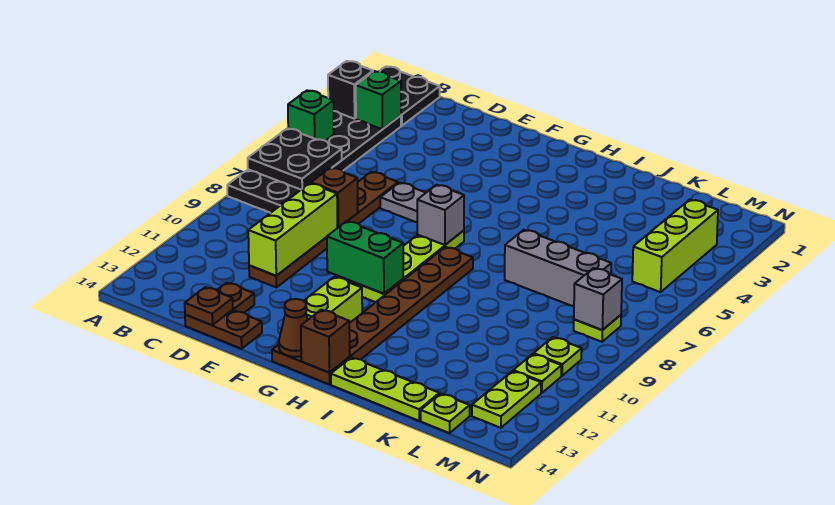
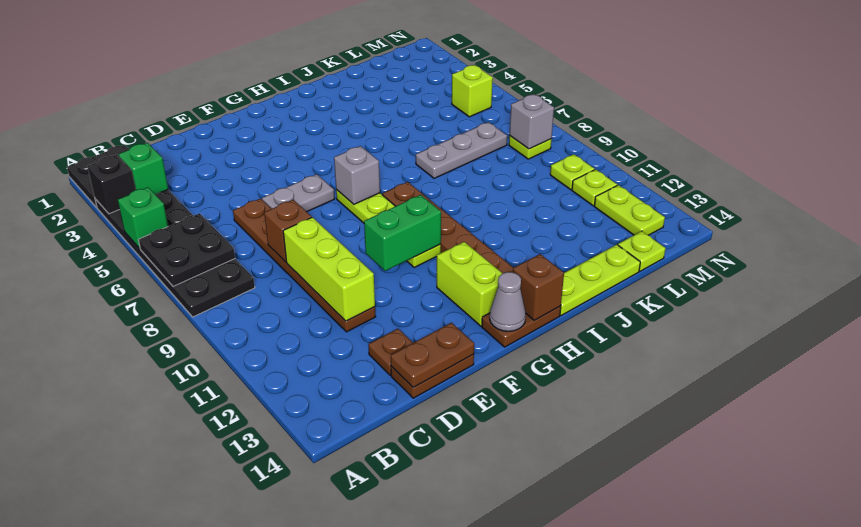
brown 1x1 plate [185,287,233,325] -> brown 1x2 plate [391,323,474,388]
brown 1x1 cone [279,299,308,357] -> grey 1x1 cone [490,272,526,331]
grey 1x3 brick [505,230,611,306] -> grey 1x3 plate [416,122,507,178]
lime 1x3 brick [632,200,718,292] -> lime 1x1 brick [452,65,493,117]

